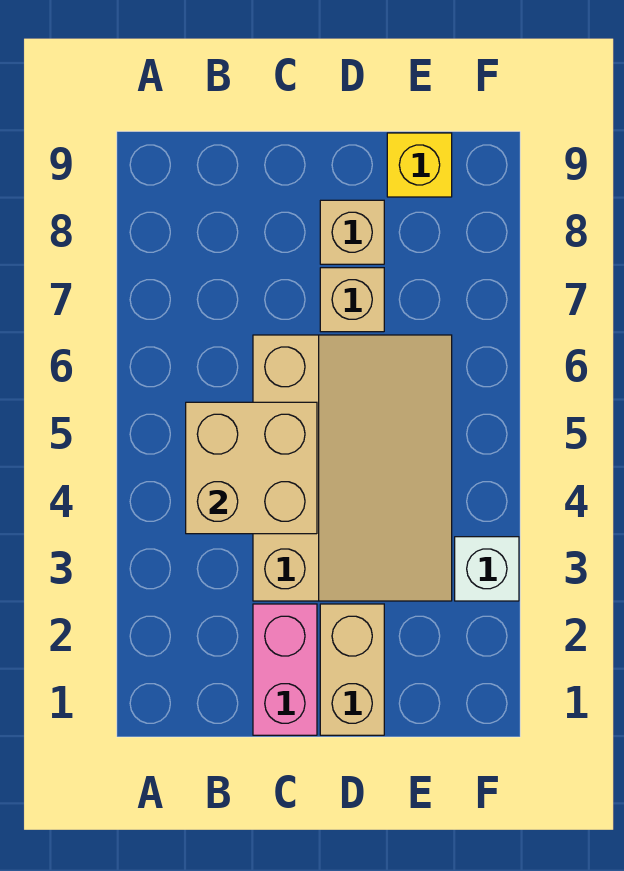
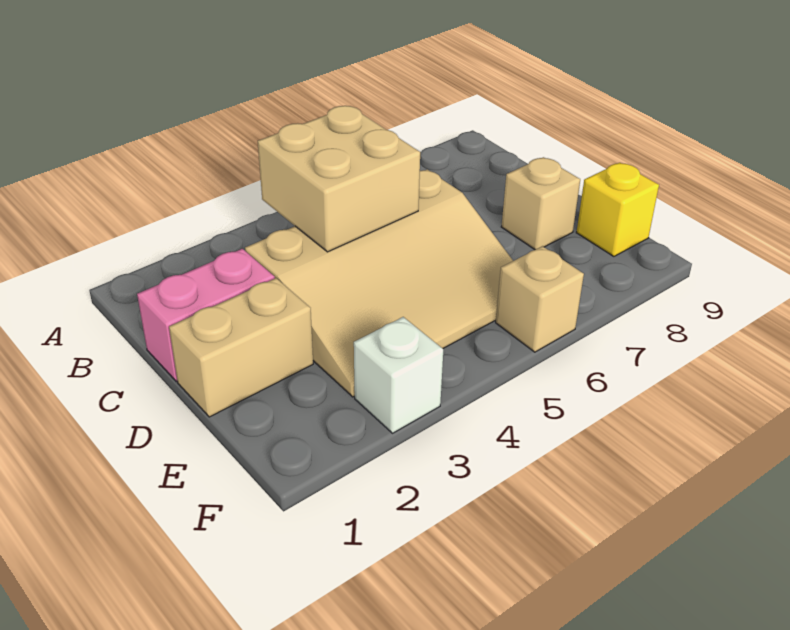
tan 1x1 brick [320,268,384,332] -> tan 1x1 brick moved to [496,246,584,352]

